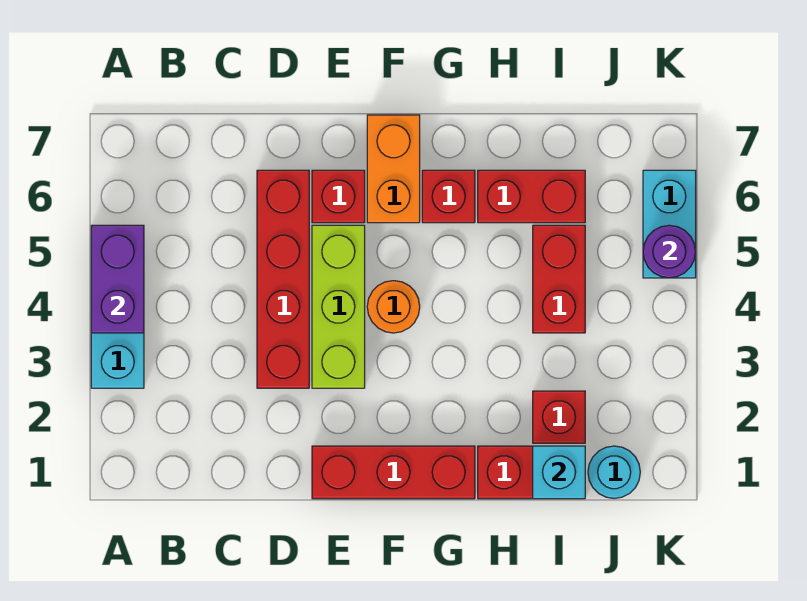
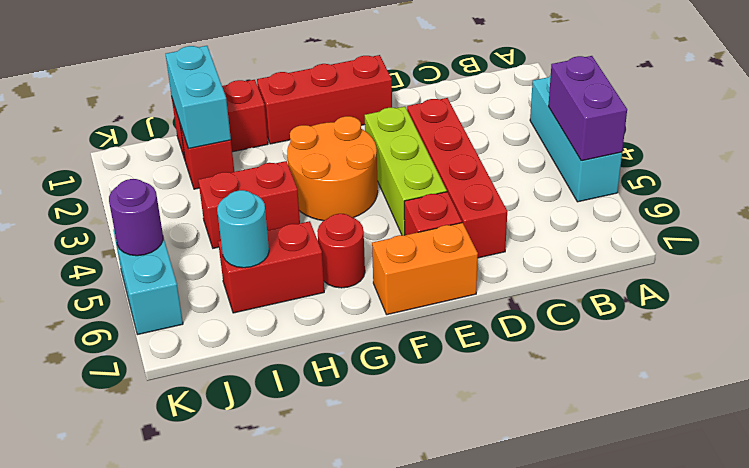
orange 1x1 round brick [367,281,420,333] -> orange 2x2 round brick [287,116,378,221]
orange 1x2 brick [367,115,420,223] -> orange 1x2 brick turned to [372,223,478,315]
red 1x1 brick [422,170,475,223] -> red 1x1 round brick [317,214,365,288]
cyan 1x1 brick [533,446,585,499] -> cyan 1x2 brick [166,46,231,149]
red 1x2 brick [533,225,585,333] -> red 1x2 brick turned to [198,161,300,248]
cyan 1x1 round brick [588,446,640,498] -> cyan 1x1 round brick moved to [217,190,269,268]

